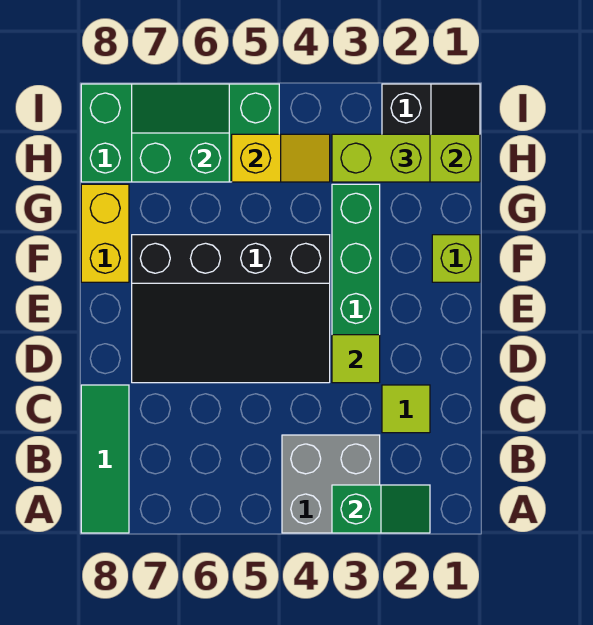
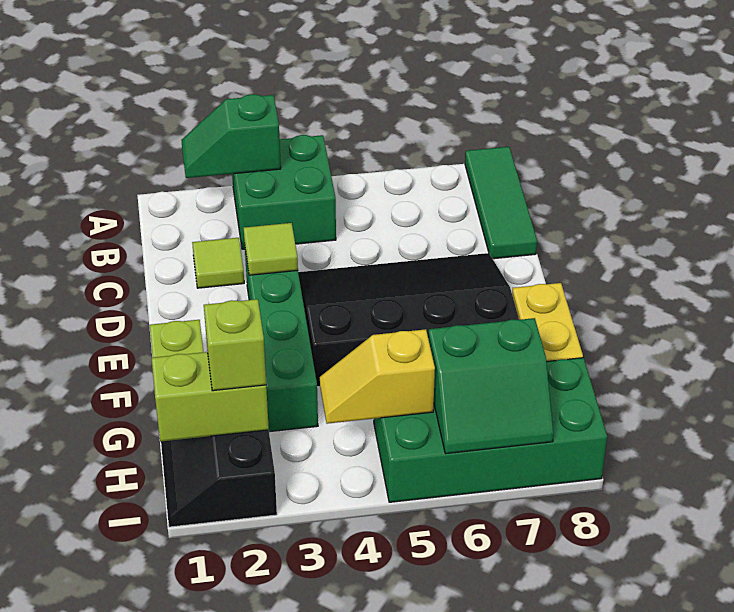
grey 2x2 brick [282,435,380,533] -> green 2x2 brick [232,135,336,249]
lime 1x2 brick [332,134,430,182] -> lime 1x1 brick [204,299,266,391]

